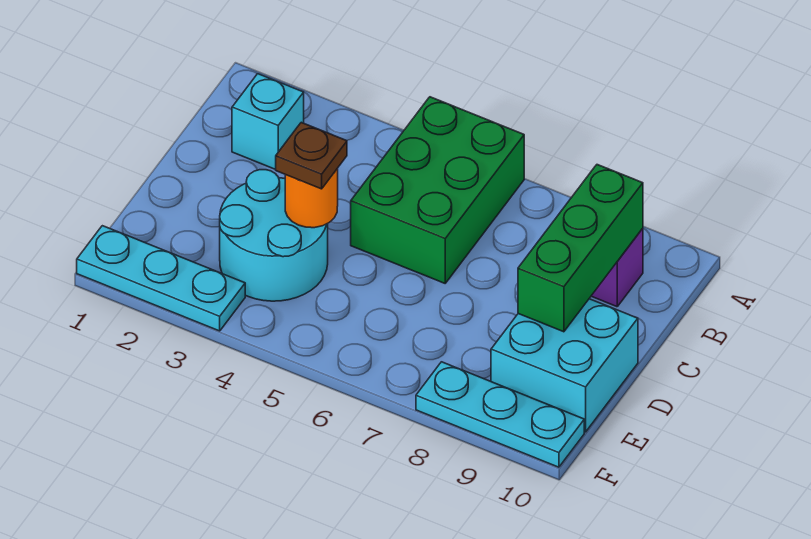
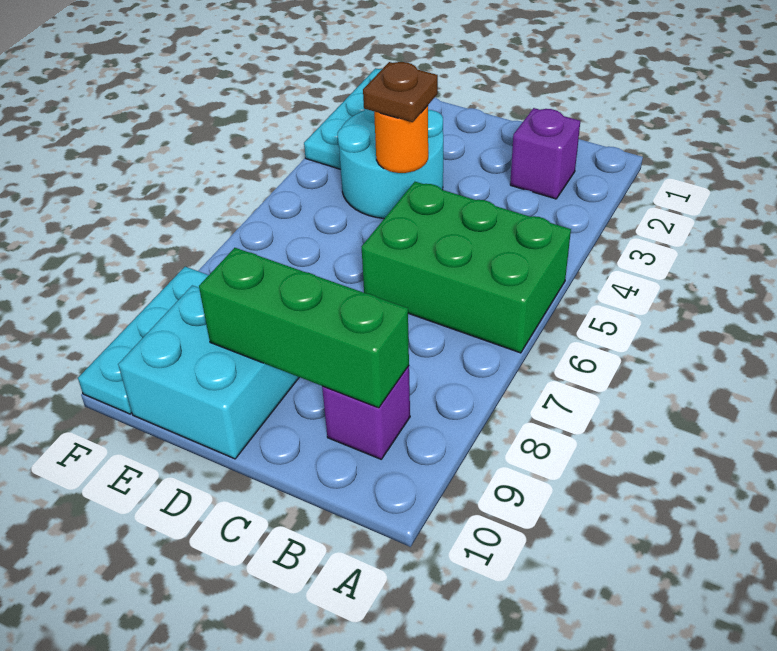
cyan 1x1 brick [232,74,304,170] -> purple 1x1 brick [510,108,580,199]

